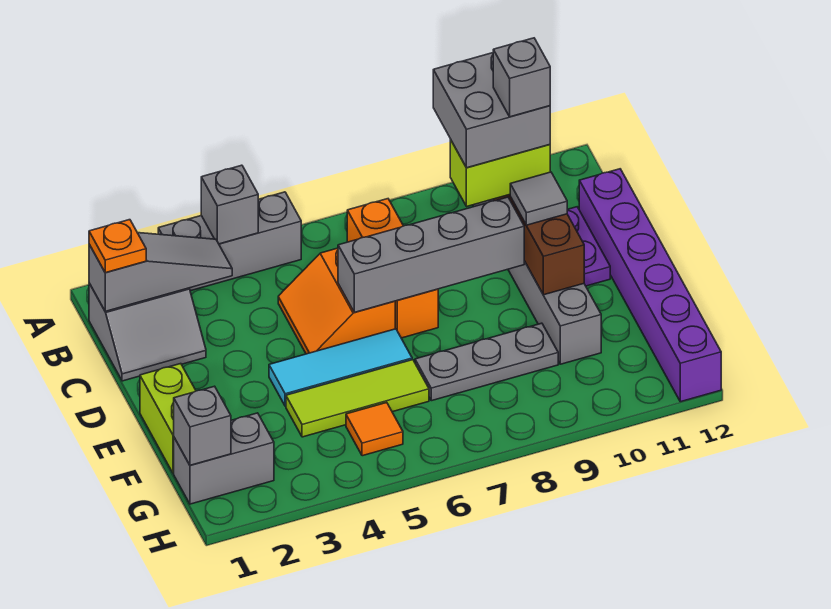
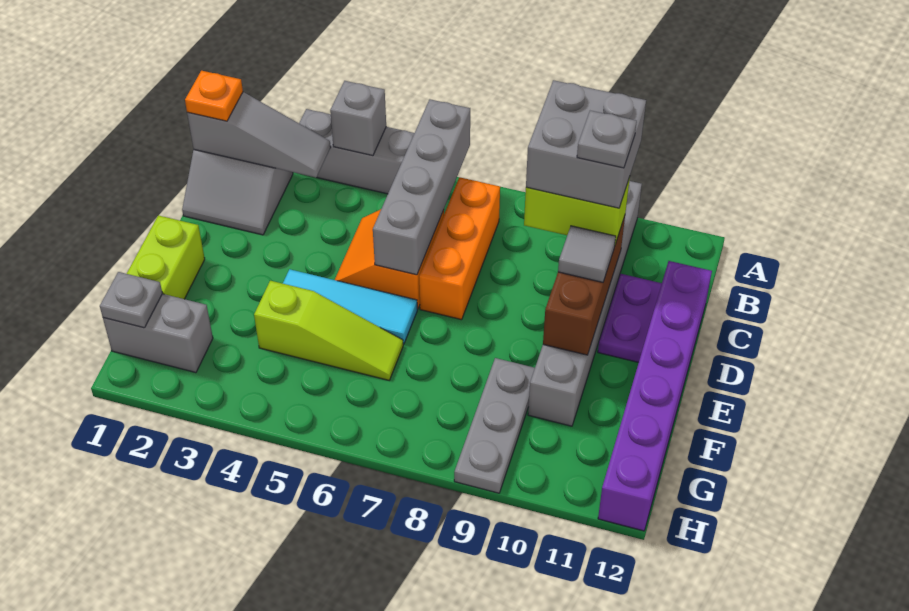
grey 1x1 brick [493,38,550,117] -> grey 1x1 plate [577,111,637,168]
grey 1x4 brick [338,197,524,312] -> grey 1x4 brick turned to [373,99,470,275]
lime 1x3 tile [286,360,429,437] -> lime 1x3 slope [254,281,403,380]
grey 1x3 plate [415,323,558,401] -> grey 1x3 plate turned to [454,358,535,493]
grey 1x1 brick [174,386,231,465] -> grey 1x1 plate [100,272,163,328]
orange 1x1 tile [346,403,403,456] -> none

